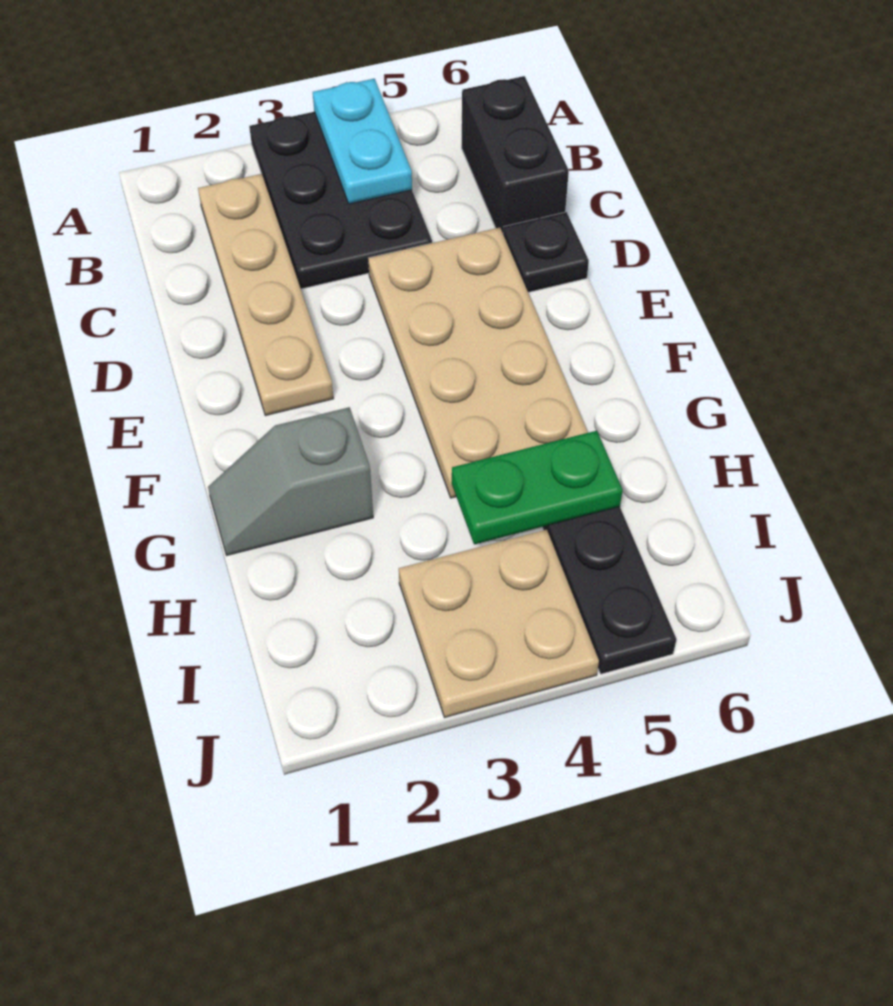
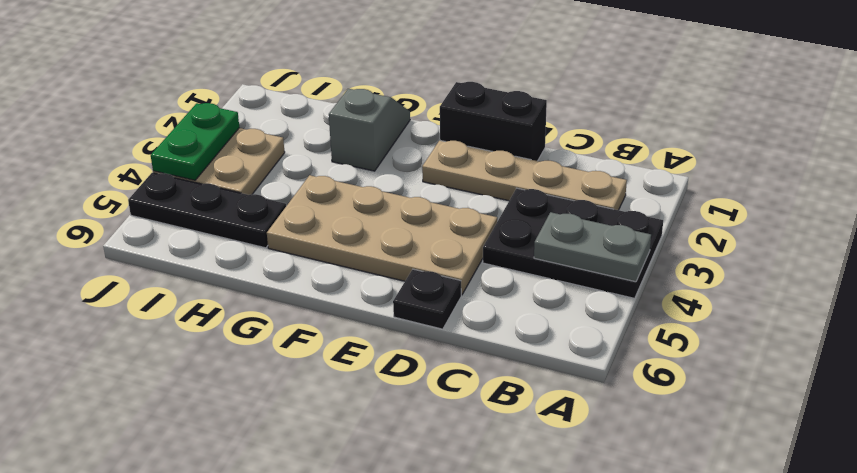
cyan 1x2 plate [313,79,412,204] -> grey 1x2 plate [534,212,651,282]
black 1x2 brick [462,76,569,233] -> black 1x2 brick moved to [440,82,547,161]
green 1x2 plate [452,431,623,544] -> green 1x2 plate moved to [151,103,239,180]

